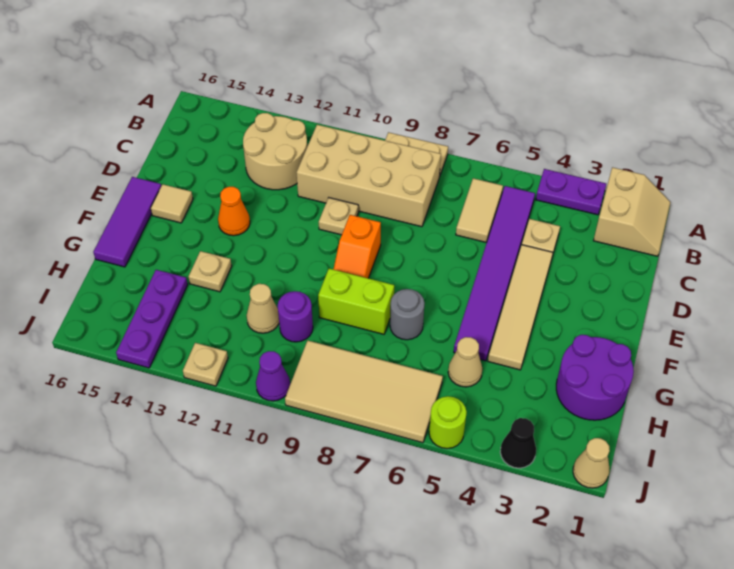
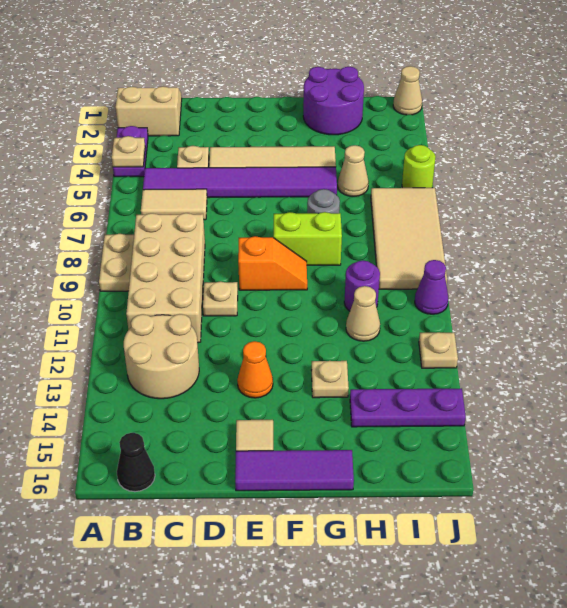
none -> tan 1x1 plate [112,136,145,167]
lime 1x2 brick [318,269,394,334] -> lime 1x2 brick turned to [274,212,342,265]
black 1x1 cone [500,418,536,468] -> black 1x1 cone moved to [117,433,155,492]

